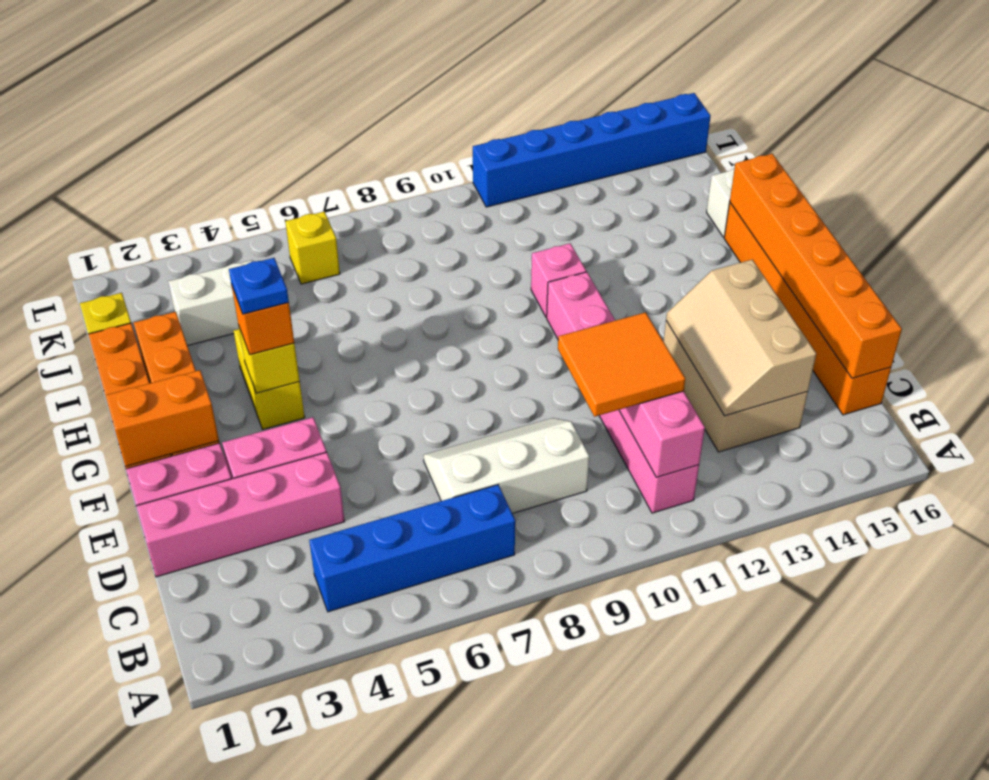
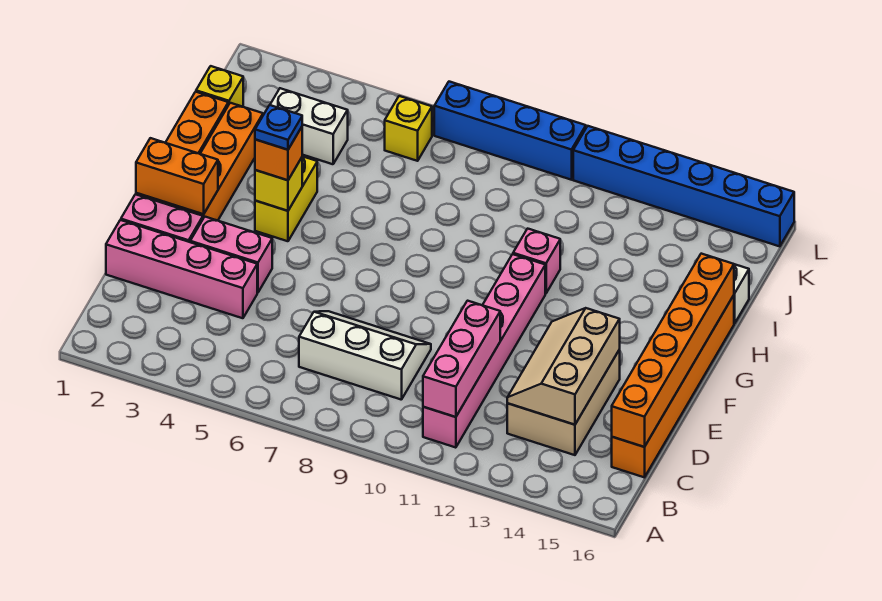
blue 1x4 brick [309,485,515,612] -> blue 1x4 brick moved to [434,82,586,180]
orange 2x2 tile [558,312,685,417] -> none

